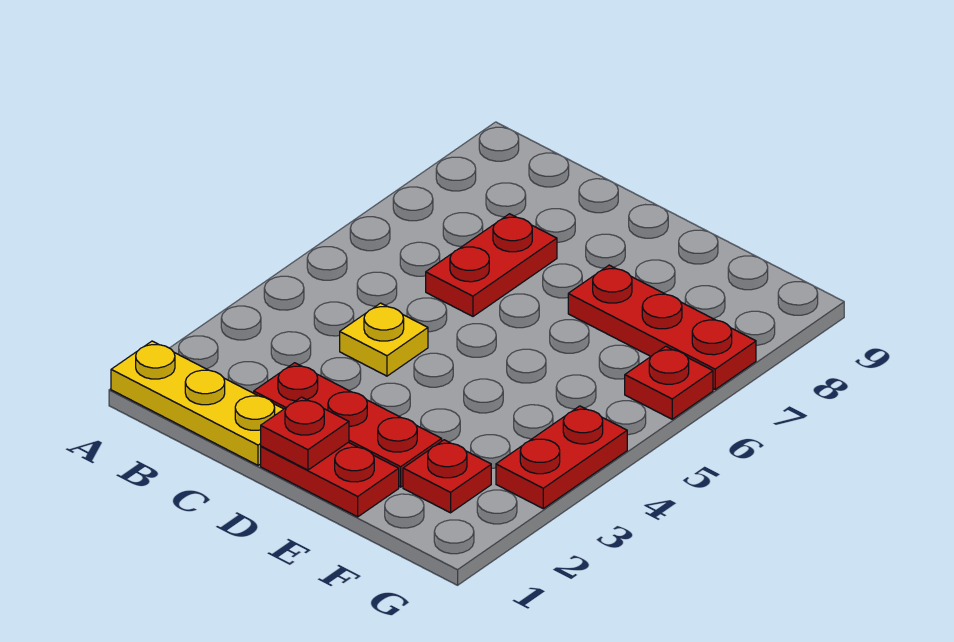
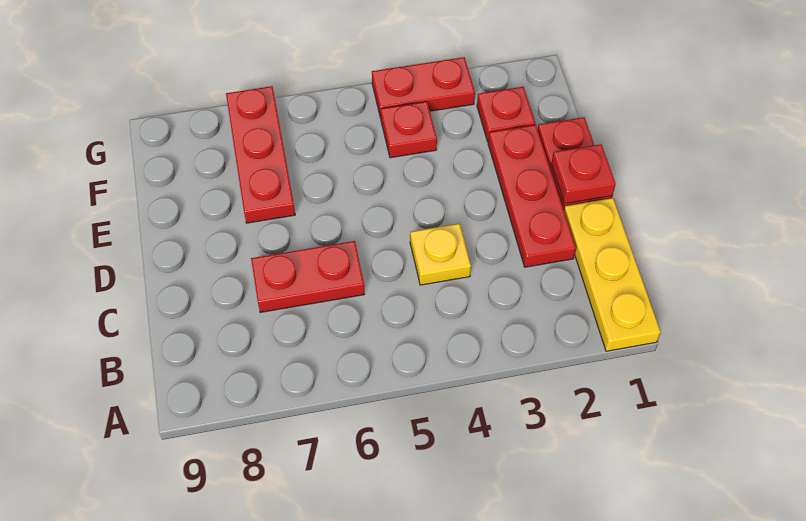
red 1x1 plate [625,346,713,419] -> red 1x1 plate moved to [381,102,437,158]

